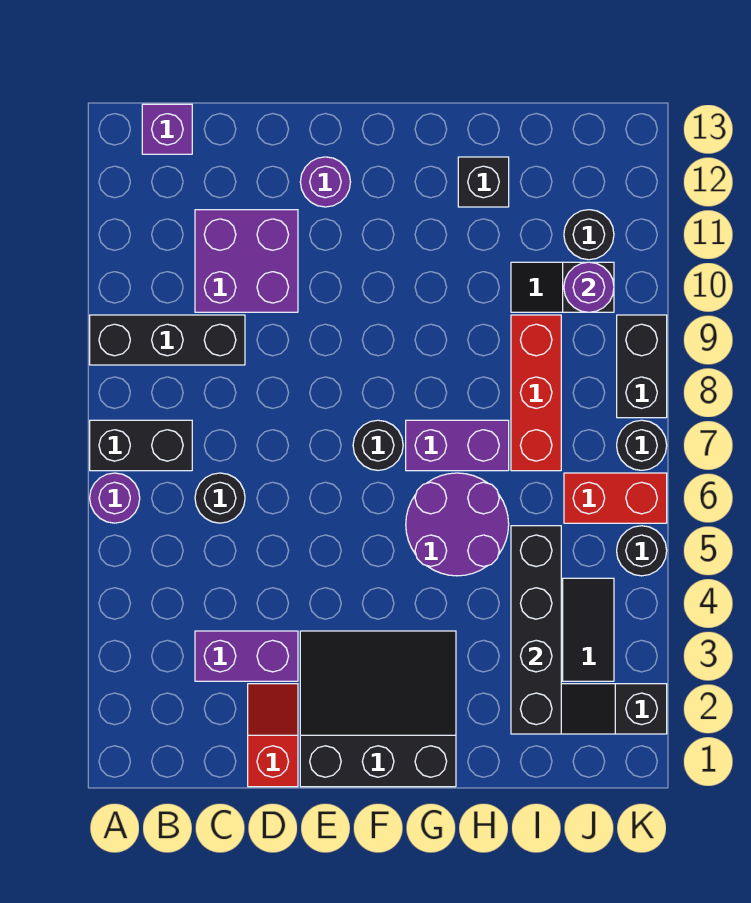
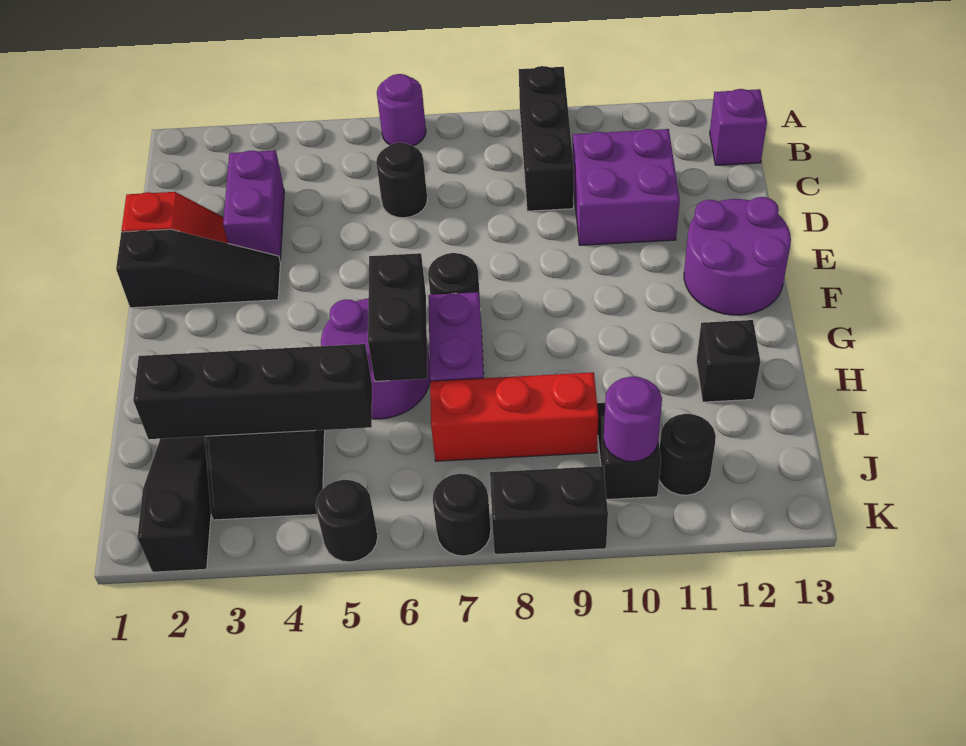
black 1x2 brick [90,420,192,471] -> black 1x2 brick moved to [368,253,427,381]
black 3x3 slope [300,631,456,787] -> black 1x3 slope [116,229,280,308]
purple 1x1 round brick [300,157,350,207] -> purple 2x2 round brick [684,197,791,315]
red 1x2 brick [564,473,667,523] -> none

